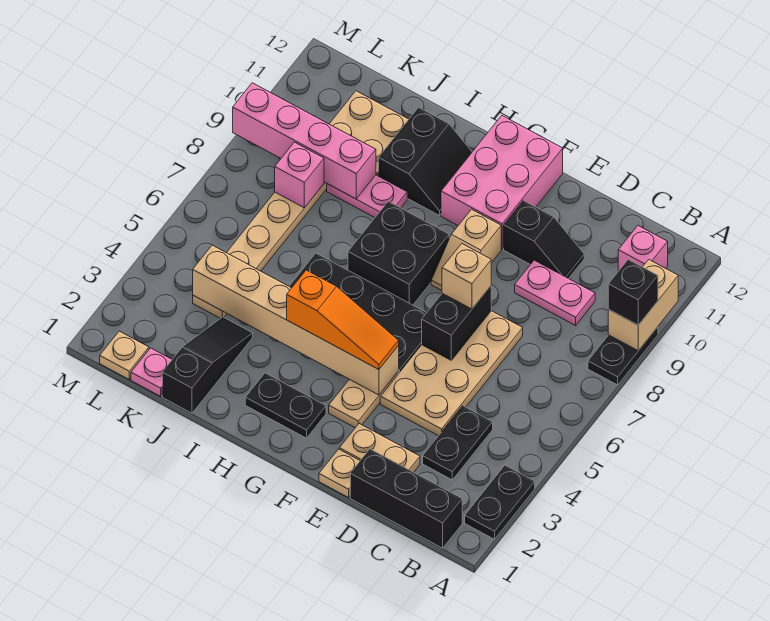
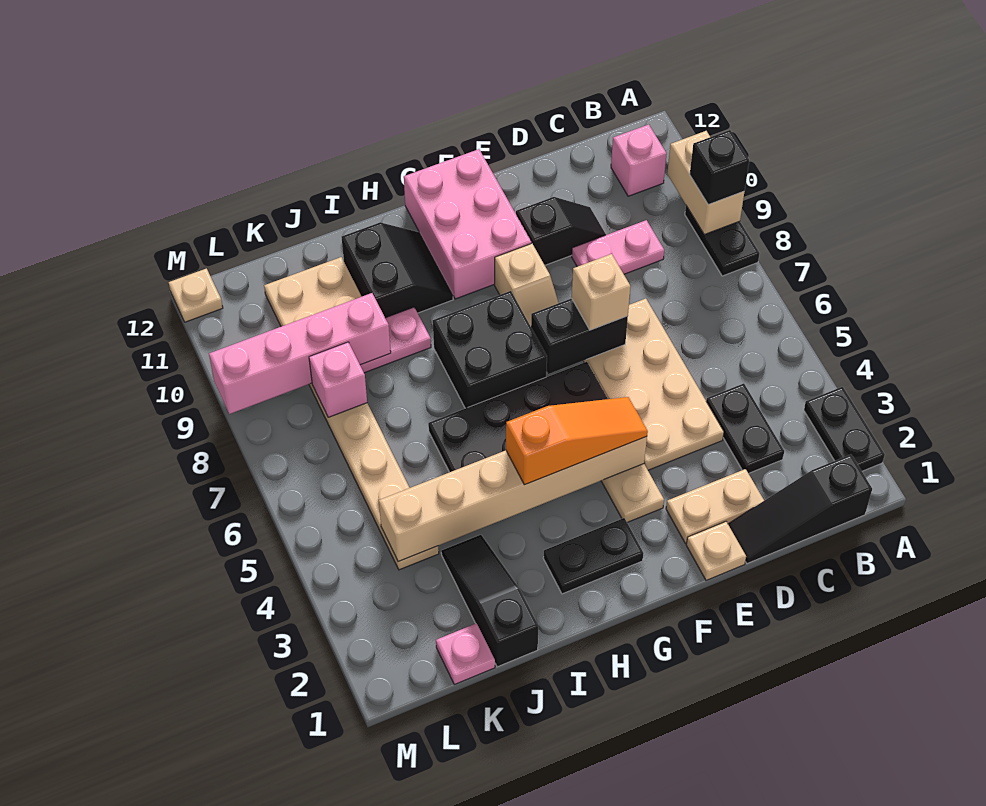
black 1x3 brick [350,449,462,548] -> black 1x3 slope [728,454,872,564]
black 1x2 brick [422,286,491,360] -> black 1x2 brick turned to [531,298,628,374]
tan 1x1 plate [100,331,149,379] -> tan 1x1 plate moved to [169,269,223,322]

